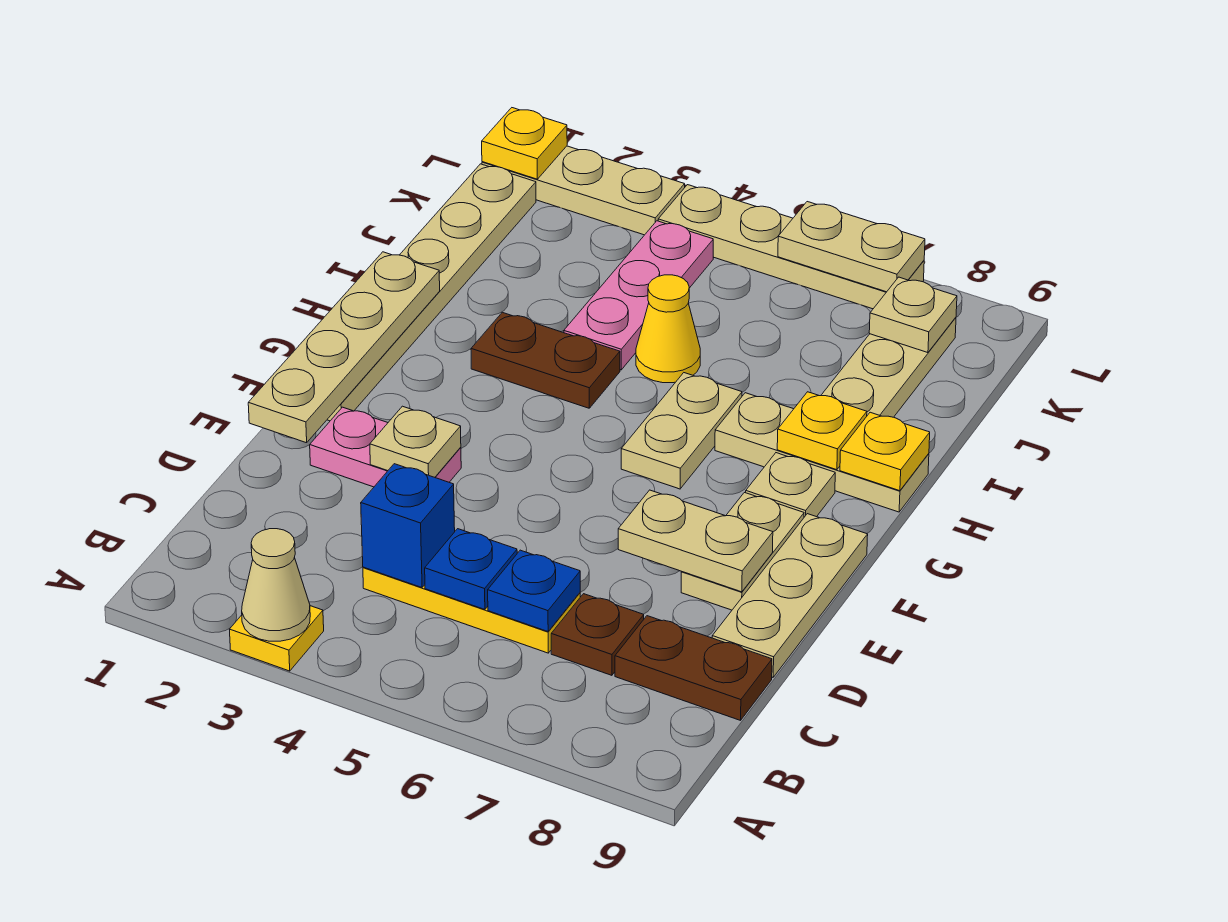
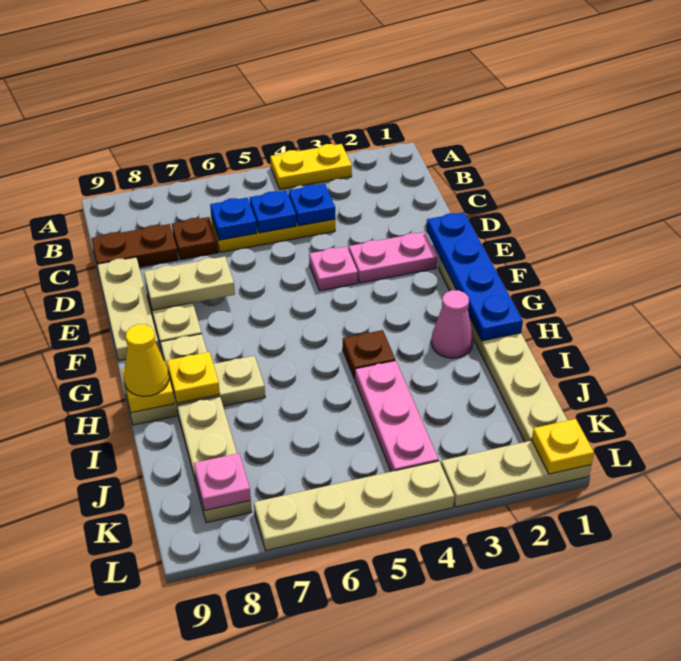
yellow 1x1 plate [229,606,324,671] -> yellow 1x2 plate [270,144,352,189]
tan 1x1 cone [242,529,310,641] -> none
blue 1x1 brick [361,464,455,588] -> blue 1x1 plate [289,184,335,226]
tan 1x4 plate [248,252,440,443] -> blue 1x4 plate [427,212,523,341]
tan 1x1 plate [370,406,461,477] -> none
none -> pink 1x1 plate [309,246,358,291]
tan 1x2 plate [621,373,742,489] -> none
none -> pink 1x1 cone [431,290,473,358]
brown 1x2 plate [471,312,620,408] -> brown 1x1 plate [343,330,395,379]
yellow 1x1 cone [636,275,700,383] -> yellow 1x1 cone moved to [124,324,169,396]
tan 1x1 plate [869,277,957,353] -> pink 1x1 plate [194,453,251,511]
tan 1x2 plate [778,202,925,292] -> none

